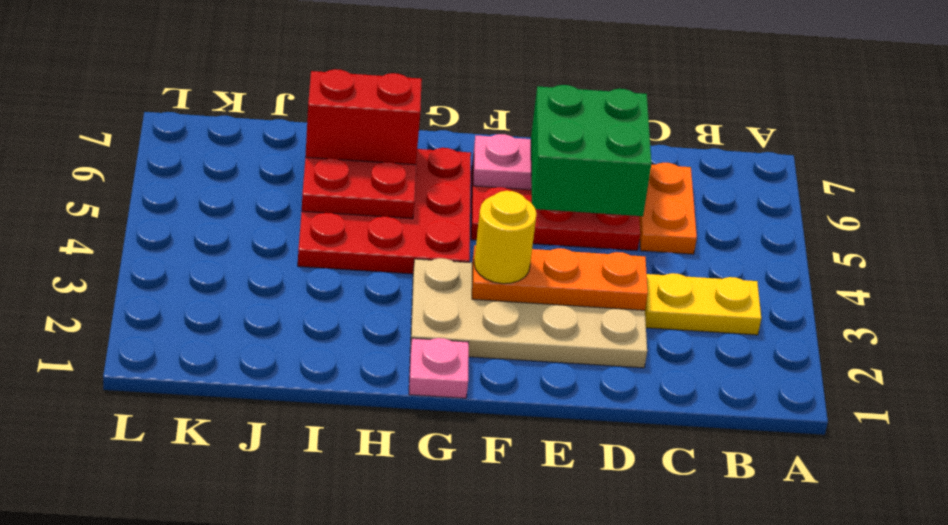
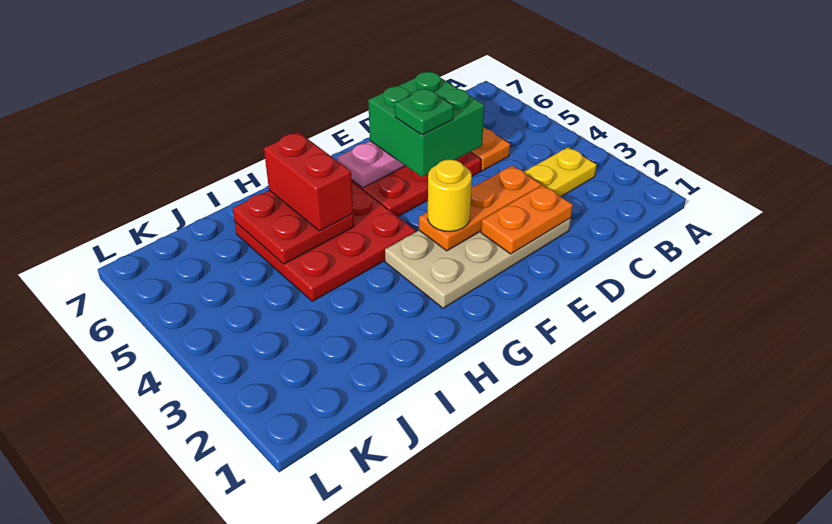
none -> orange 1x2 plate [481,185,573,254]
none -> green 1x1 plate [395,89,453,135]
pink 1x1 plate [409,338,469,398] -> none
red 1x2 brick [306,69,422,165] -> red 1x2 brick turned to [264,132,353,231]

